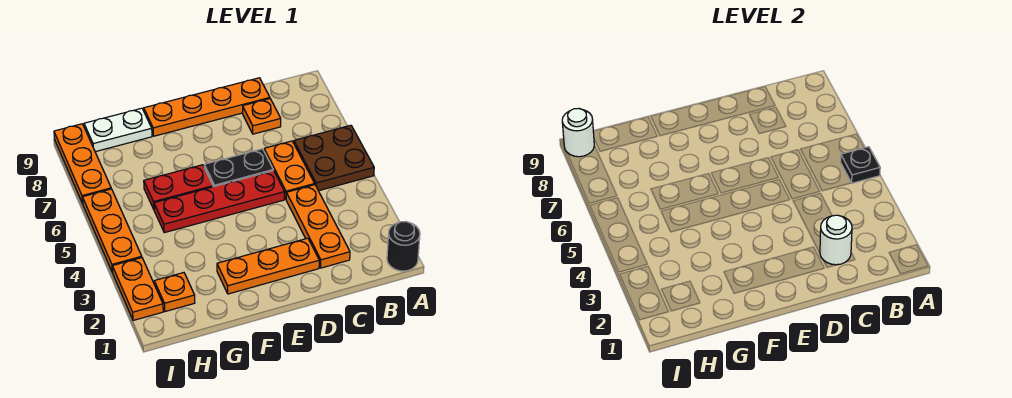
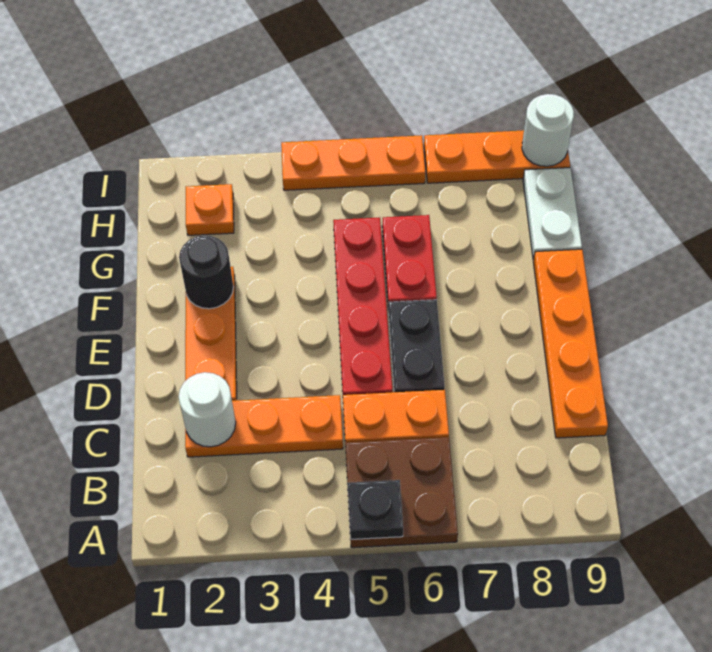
black 1x1 round brick [387,222,420,271] -> black 1x1 round brick moved to [179,235,234,309]
orange 1x1 plate [243,99,281,134] -> none
orange 1x2 plate [112,258,163,320] -> none

